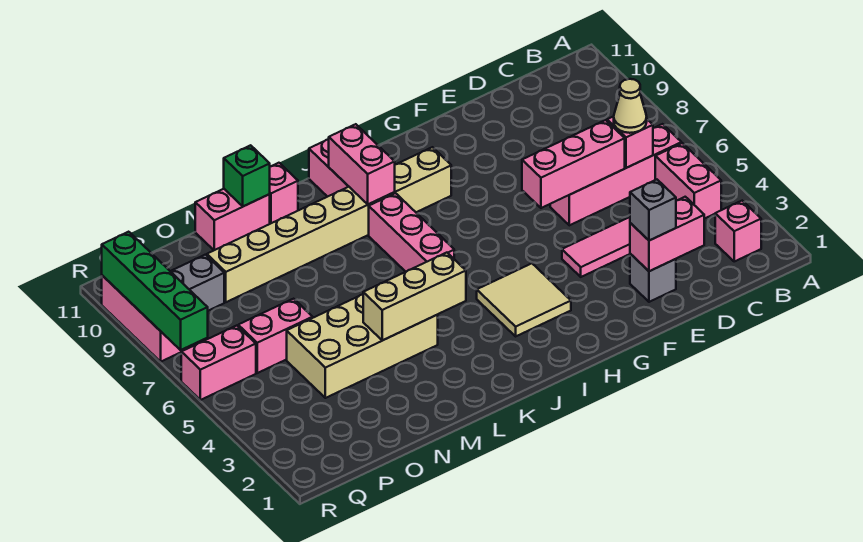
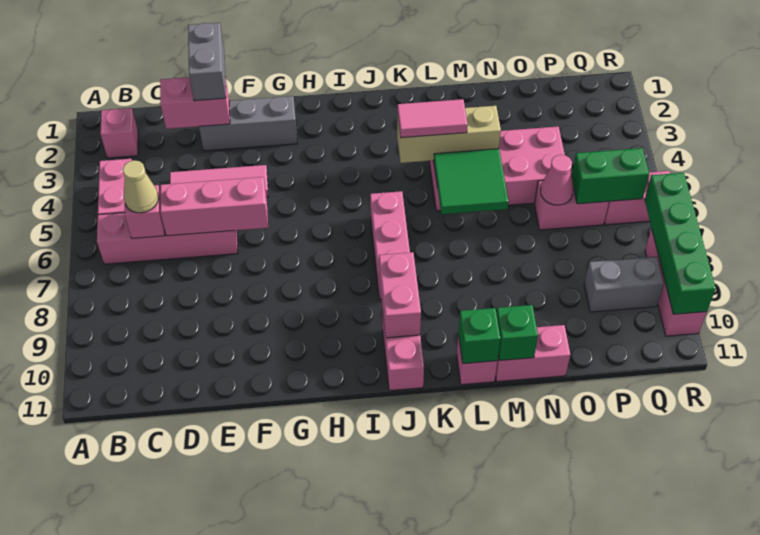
grey 1x1 brick [630,254,676,302] -> grey 1x3 brick [199,96,297,151]
grey 1x1 brick [630,180,676,241] -> grey 1x2 brick [188,23,226,101]
tan 2x2 tile [477,263,571,336] -> none
tan 1x8 brick [207,147,451,302] -> none
none -> pink 1x2 tile [397,99,468,138]
tan 2x4 brick [287,294,438,398] -> pink 2x4 brick [429,127,565,211]
none -> green 2x2 tile [434,149,509,214]
none -> green 1x1 brick [458,308,501,363]
none -> pink 1x1 cone [541,155,573,205]
none -> green 1x2 brick [572,148,649,204]

